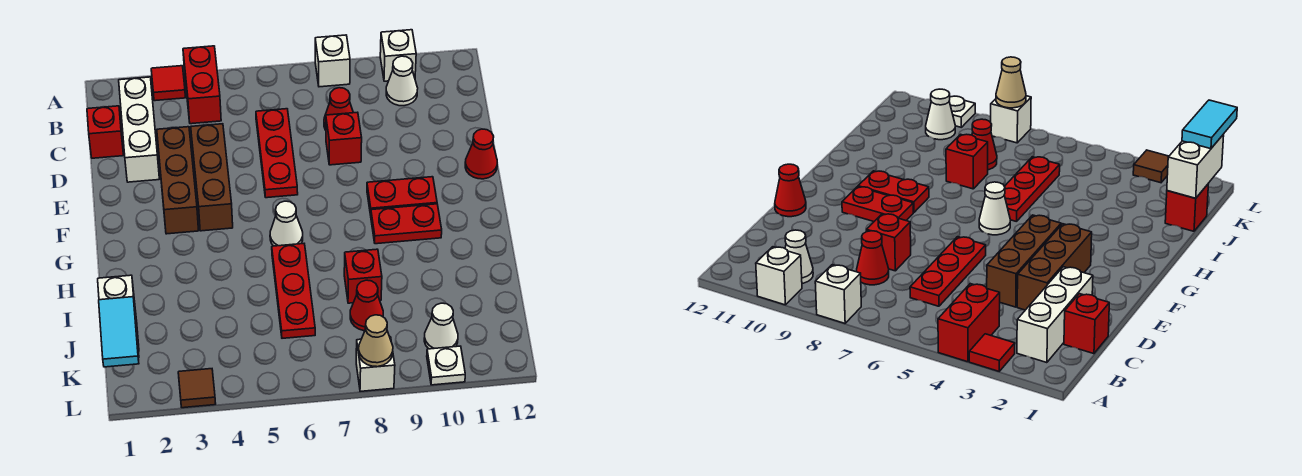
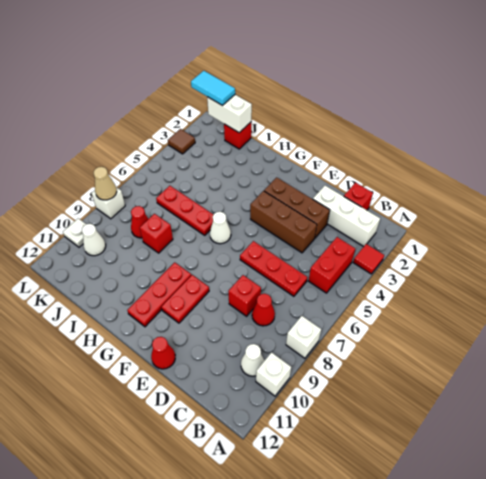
red 1x2 brick [183,46,221,124] -> red 1x2 brick turned to [309,237,355,293]
red 1x2 plate [371,204,442,244] -> red 1x3 plate [127,262,191,327]

